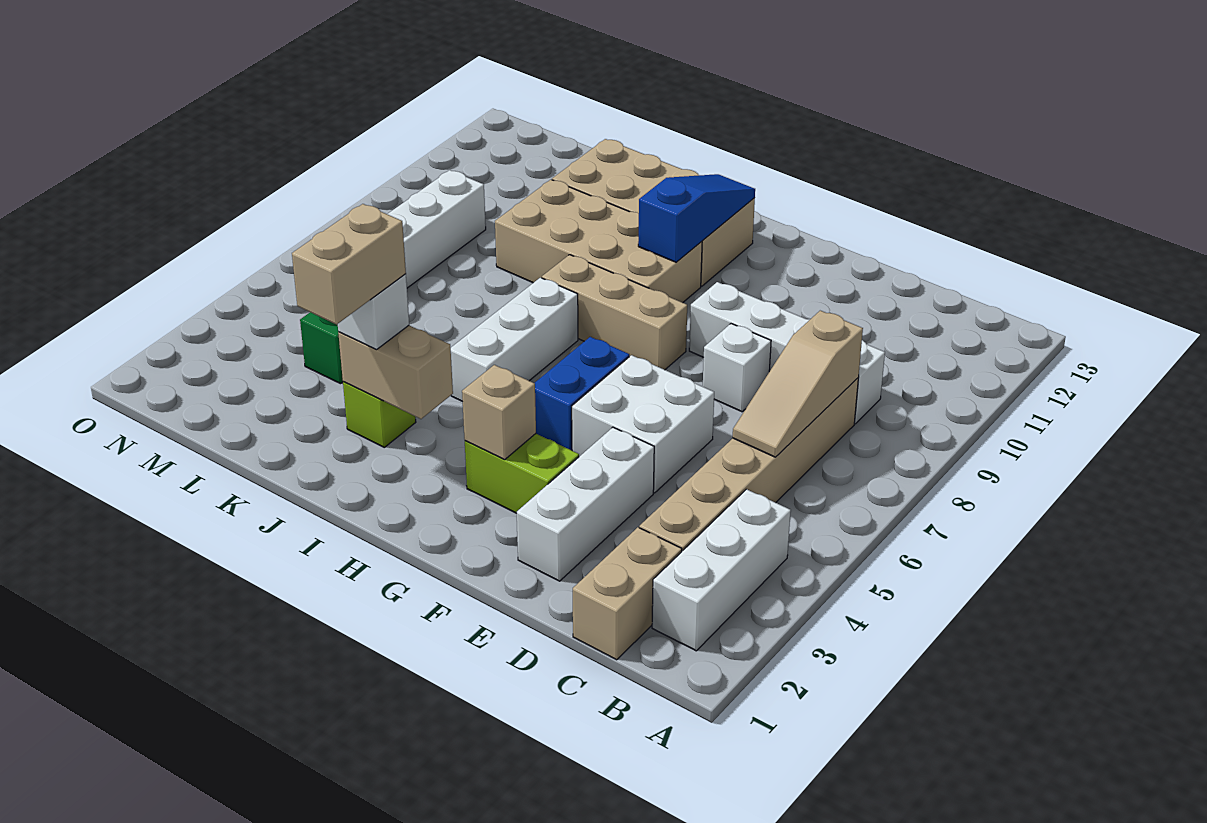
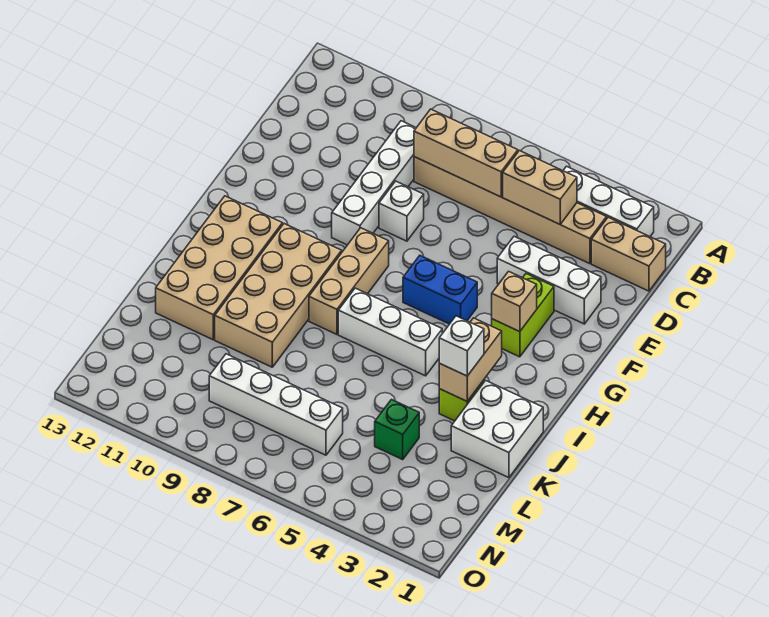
tan 1x3 slope [733,311,863,457] -> tan 1x3 brick [414,109,518,197]
white 2x2 brick [572,355,714,493] -> white 2x2 brick moved to [451,380,543,478]
blue 1x3 slope [638,174,755,262] -> none
tan 1x2 brick [292,204,406,324] -> tan 1x2 brick moved to [503,151,577,224]

